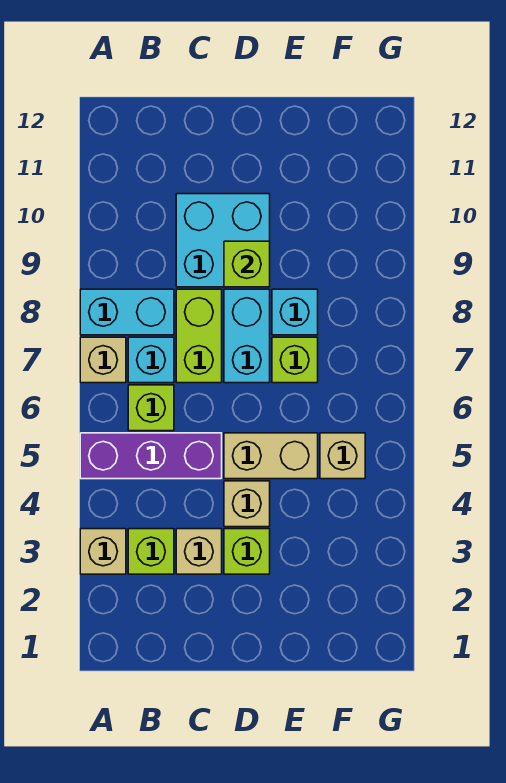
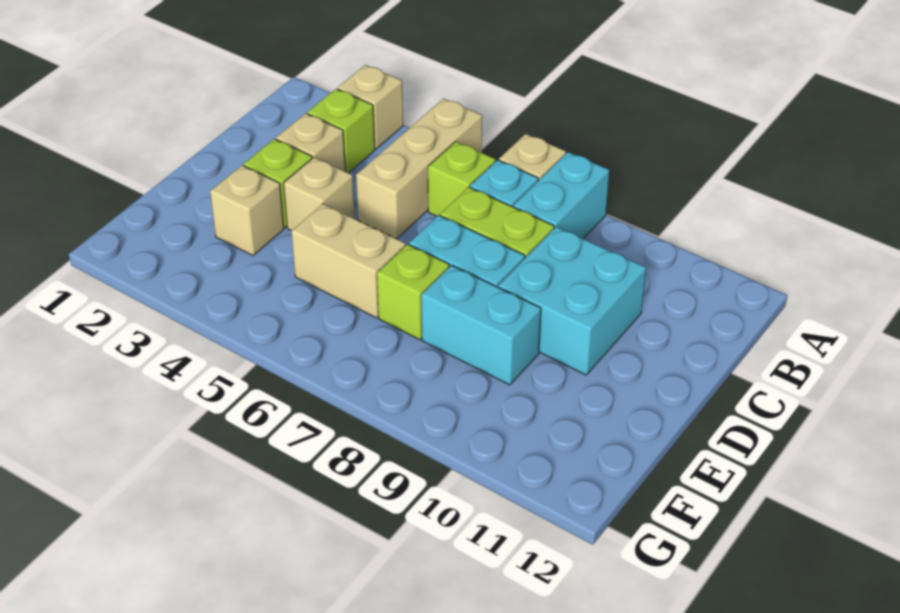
purple 1x3 brick [80,433,222,479] -> tan 1x3 brick [356,98,482,239]
tan 1x2 brick [224,433,318,479] -> tan 1x2 brick turned to [291,204,406,318]
lime 1x1 brick [224,241,270,287] -> none
cyan 1x1 brick [272,289,318,335] -> cyan 1x2 brick [421,265,541,385]
tan 1x1 brick [320,433,365,479] -> tan 1x1 brick moved to [210,165,284,256]

